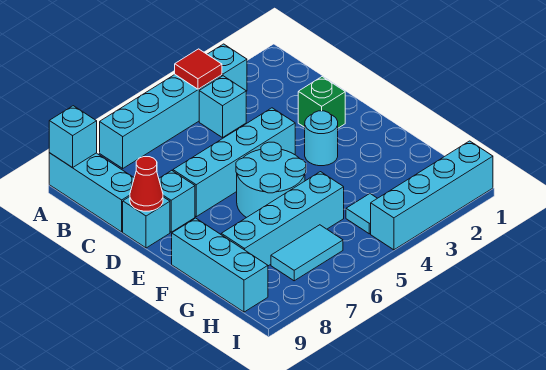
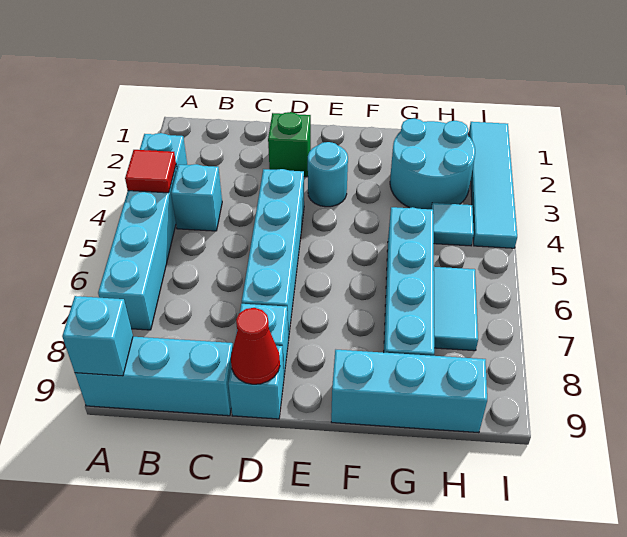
cyan 2x2 round brick [236,142,306,218] -> cyan 2x2 round brick moved to [390,119,475,209]
cyan 1x4 brick [371,141,493,250] -> cyan 1x4 tile [469,122,517,248]

